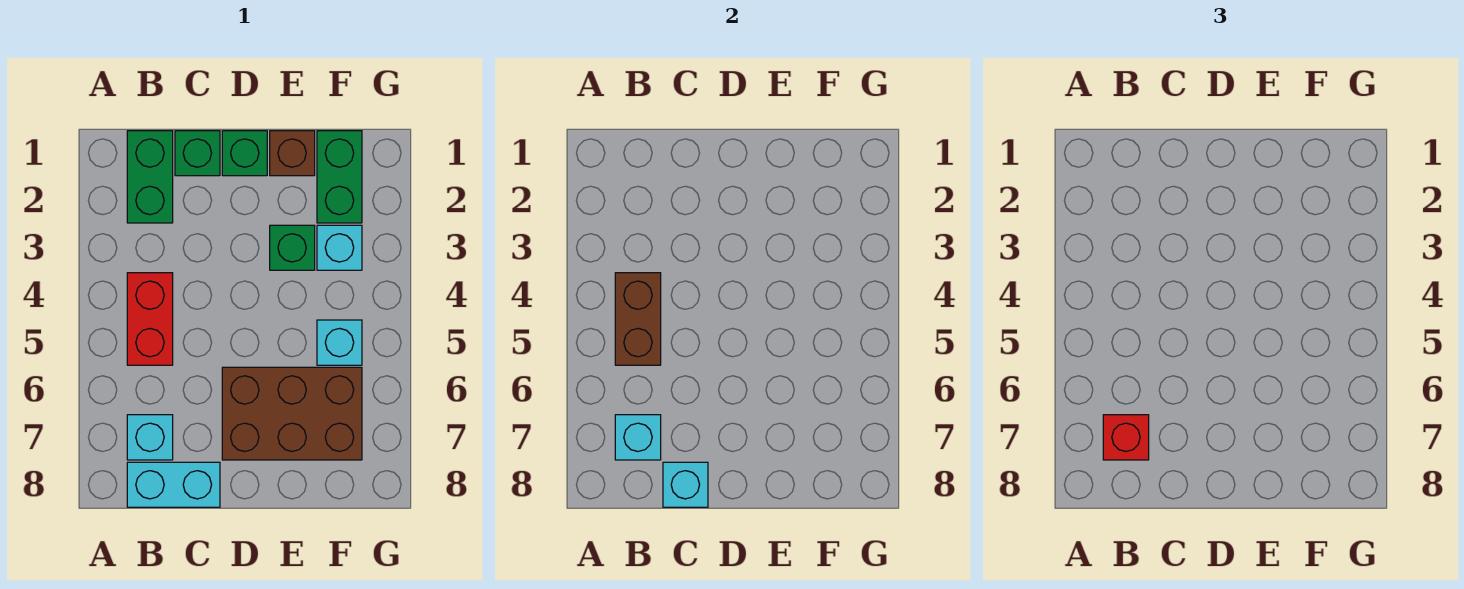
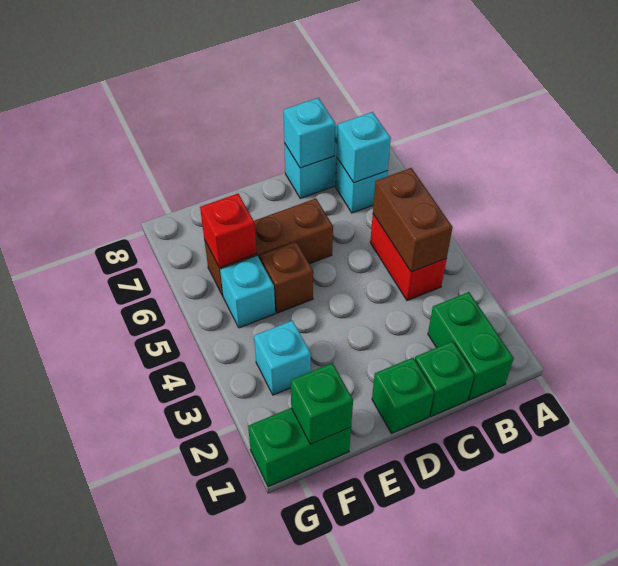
red 1x1 brick [1103,415,1149,460] -> red 1x1 brick moved to [200,194,257,268]
brown 2x3 brick [222,367,362,460] -> brown 1x3 brick [204,199,333,296]
brown 1x1 brick [270,131,315,176] -> brown 1x1 brick moved to [260,242,313,313]
green 1x1 brick [270,225,315,270] -> green 1x1 brick moved to [291,363,353,444]
green 1x2 brick [317,131,362,223] -> green 1x2 brick turned to [248,408,351,487]

